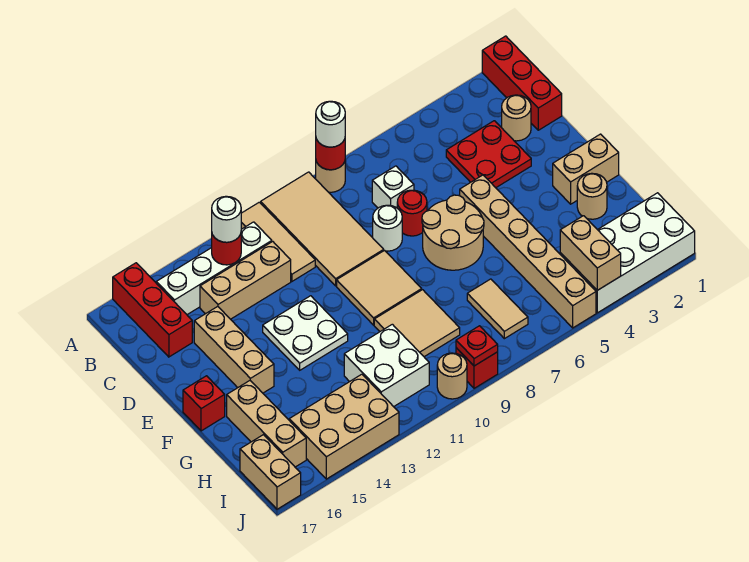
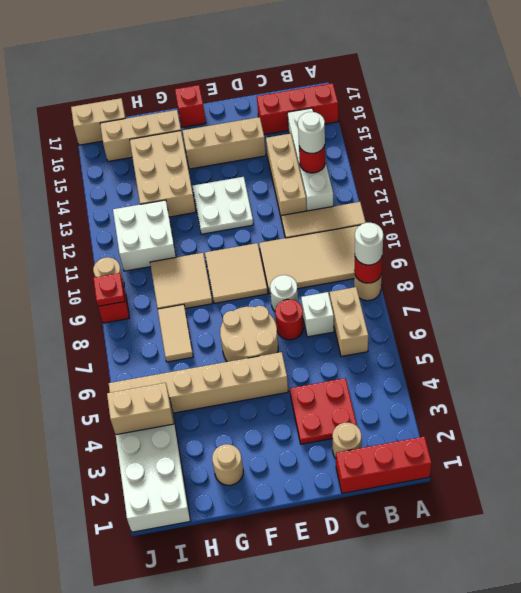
tan 1x2 brick [553,134,619,204] -> tan 1x2 brick moved to [330,287,368,356]
tan 1x2 tile [467,279,528,339] -> tan 1x2 tile turned to [158,304,193,362]
tan 2x3 brick [289,374,399,479] -> tan 2x3 brick moved to [130,131,196,217]

